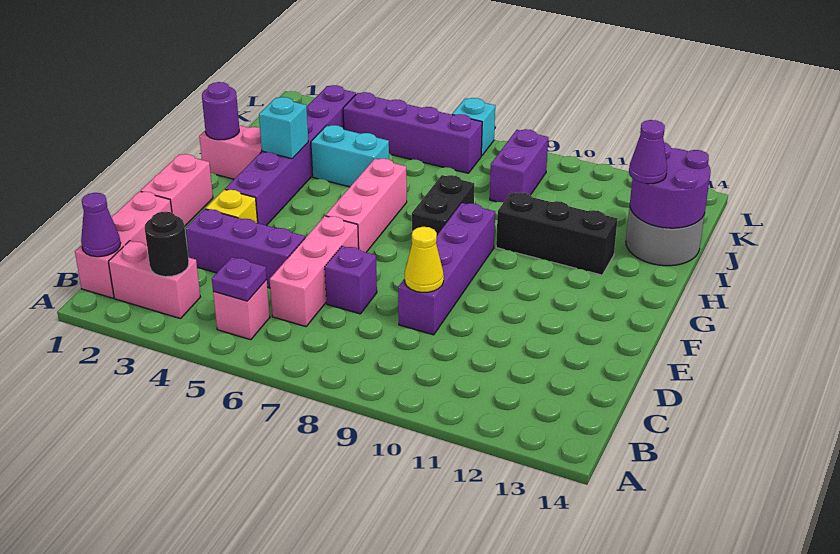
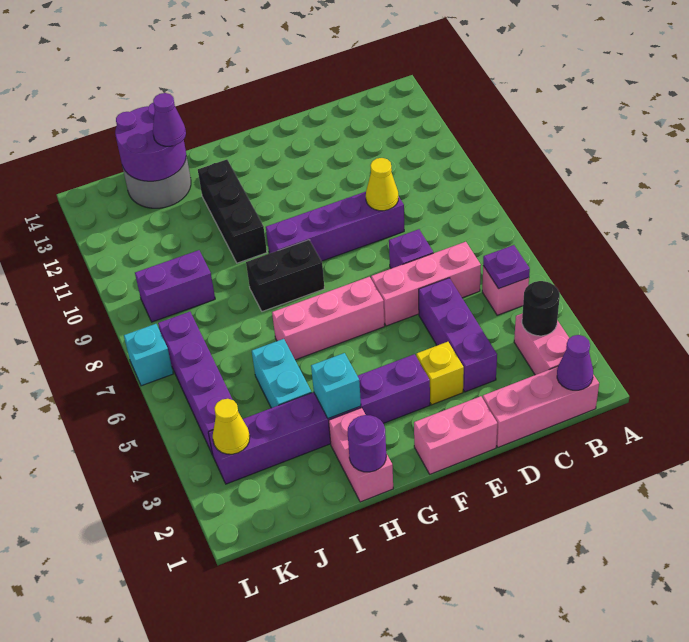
none -> yellow 1x1 cone [213,399,250,454]

